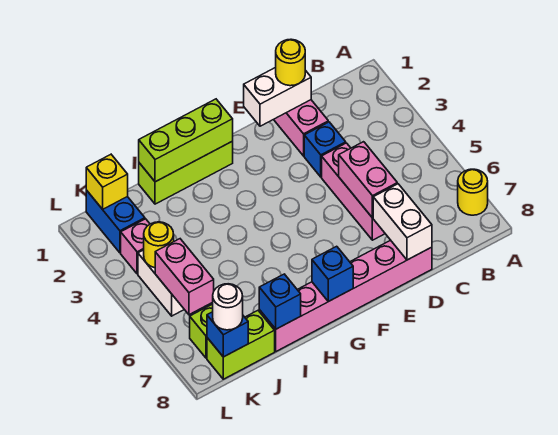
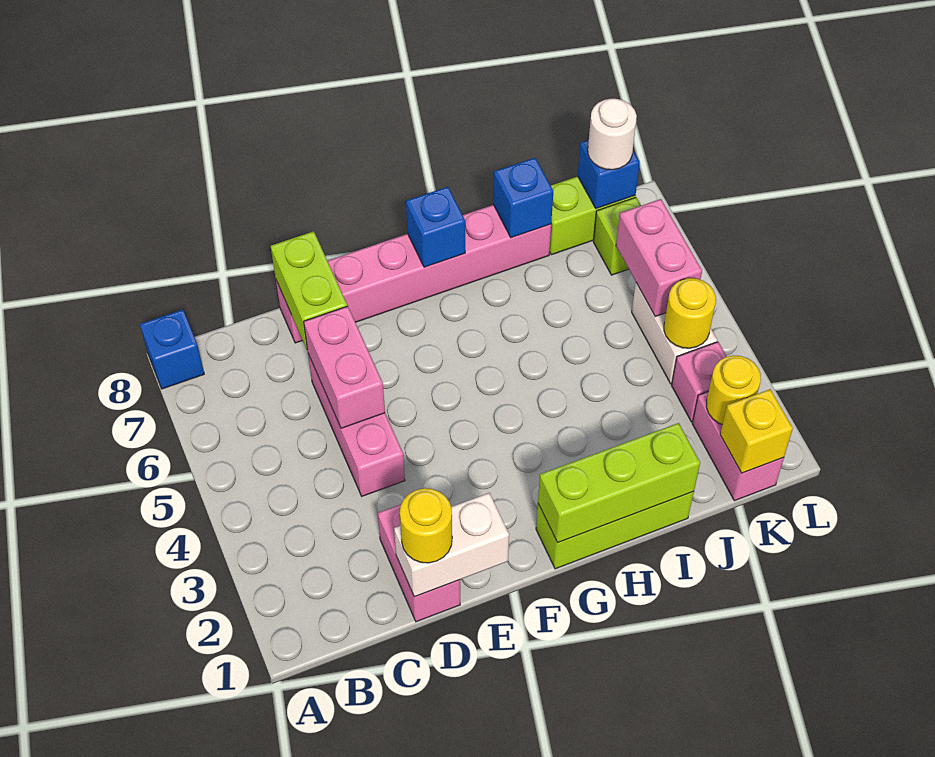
yellow 1x1 round brick [458,169,488,215] -> yellow 1x1 round brick moved to [706,355,761,425]
blue 1x1 brick [304,122,346,177] -> blue 1x1 brick moved to [140,310,204,389]
white 1x2 brick [373,184,432,260] -> lime 1x2 brick [271,231,347,350]
blue 1x2 brick [86,190,145,253] -> pink 1x2 brick [692,392,784,501]

